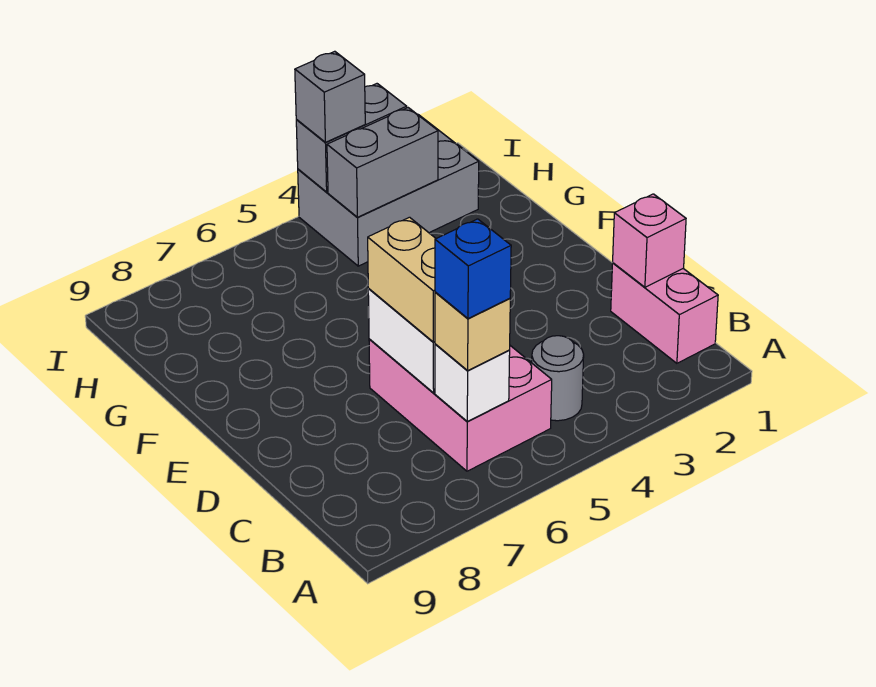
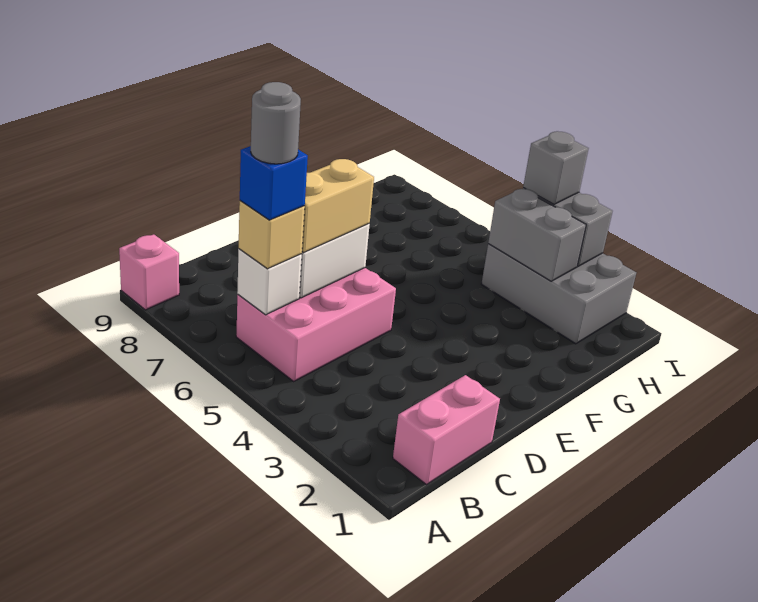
grey 1x1 round brick [532,336,584,421] -> grey 1x1 round brick moved to [251,82,301,164]
pink 1x1 brick [613,194,686,287] -> pink 1x1 brick moved to [119,234,179,310]

